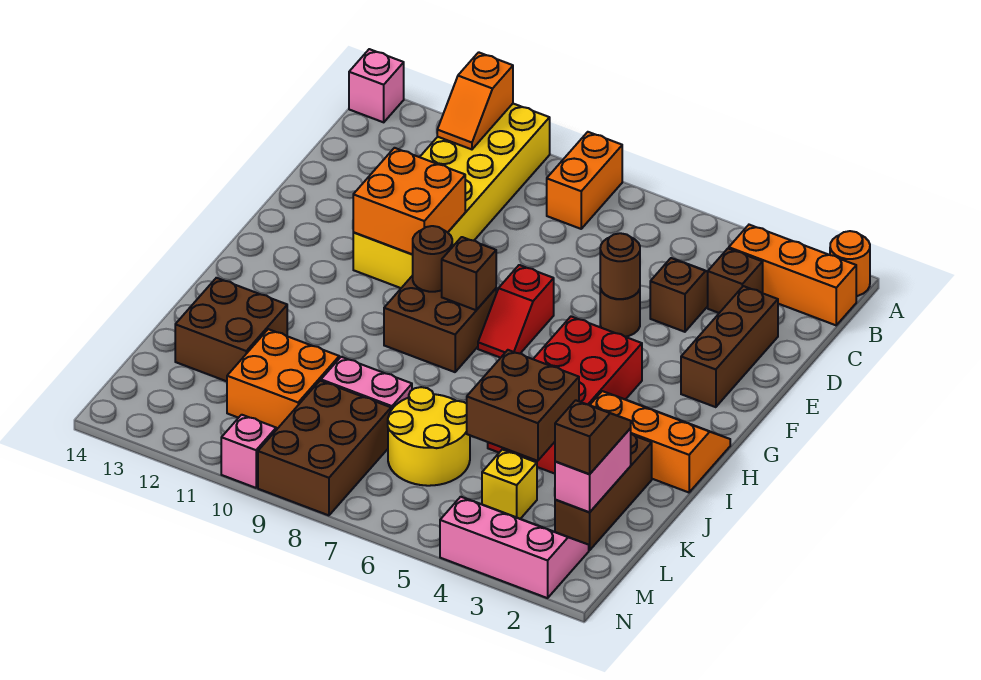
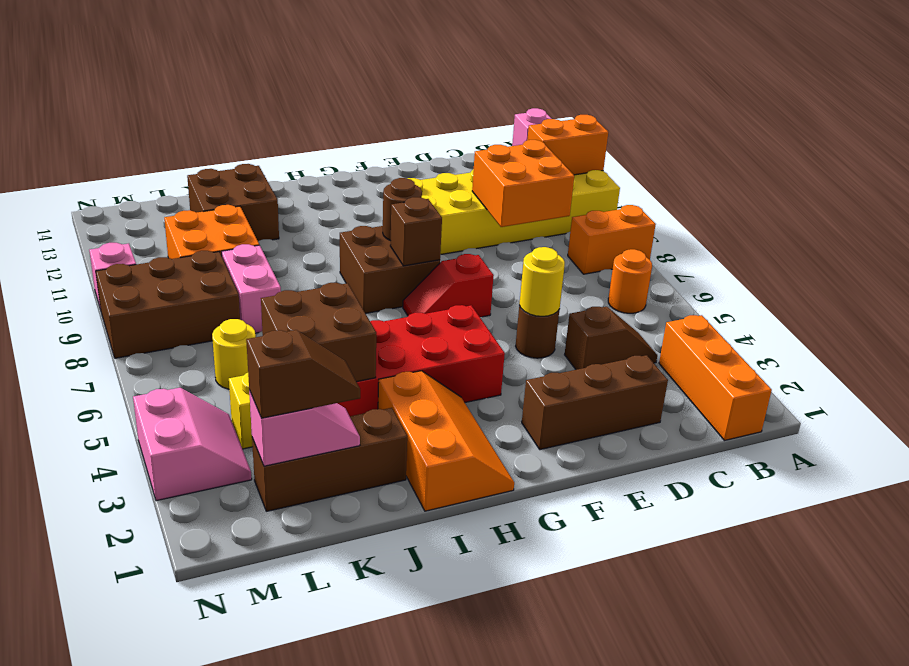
orange 1x1 round brick [830,231,870,296] -> orange 1x1 round brick moved to [608,249,652,313]
orange 1x2 slope [437,52,513,149] -> orange 1x2 brick [527,115,608,175]
brown 1x1 brick [707,248,763,313] -> none
brown 1x1 round brick [600,233,640,299] -> yellow 1x1 round brick [519,247,565,316]
orange 2x2 brick [353,148,465,254] -> orange 2x2 brick moved to [472,140,574,227]
pink 1x2 brick [555,428,631,512] -> pink 1x2 slope [249,390,360,466]
yellow 2x2 round brick [388,387,470,486] -> yellow 1x1 round brick [212,319,256,389]
pink 2x3 slope [440,497,589,598] -> pink 2x2 slope [133,388,252,501]

